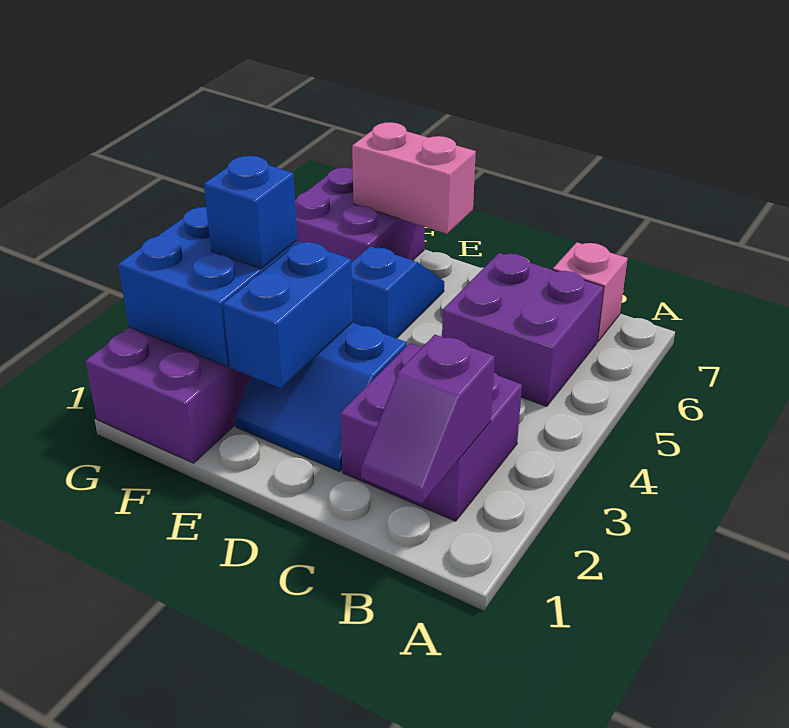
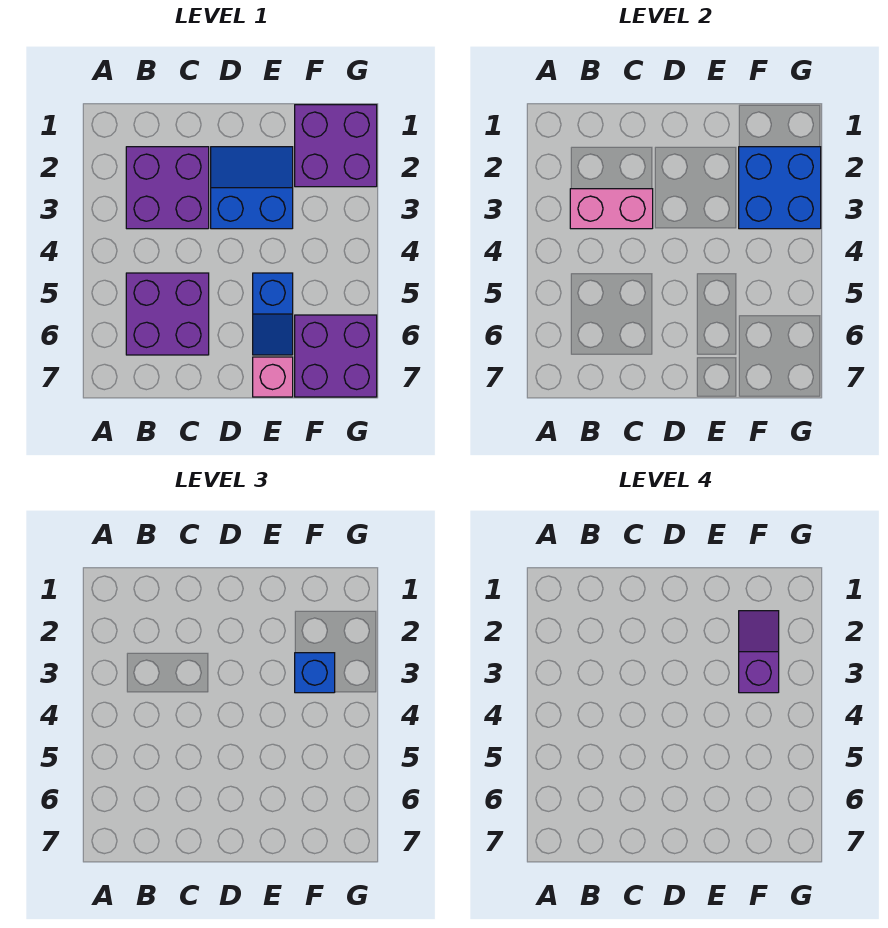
purple 1x2 slope [361,335,495,504] -> purple 1x2 slope moved to [739,611,779,693]
pink 1x1 brick [553,242,628,342] -> pink 1x1 brick moved to [253,357,293,397]
blue 1x2 brick [223,242,353,388] -> none
pink 1x2 brick [352,122,476,234] -> pink 1x2 brick moved to [570,189,653,229]

